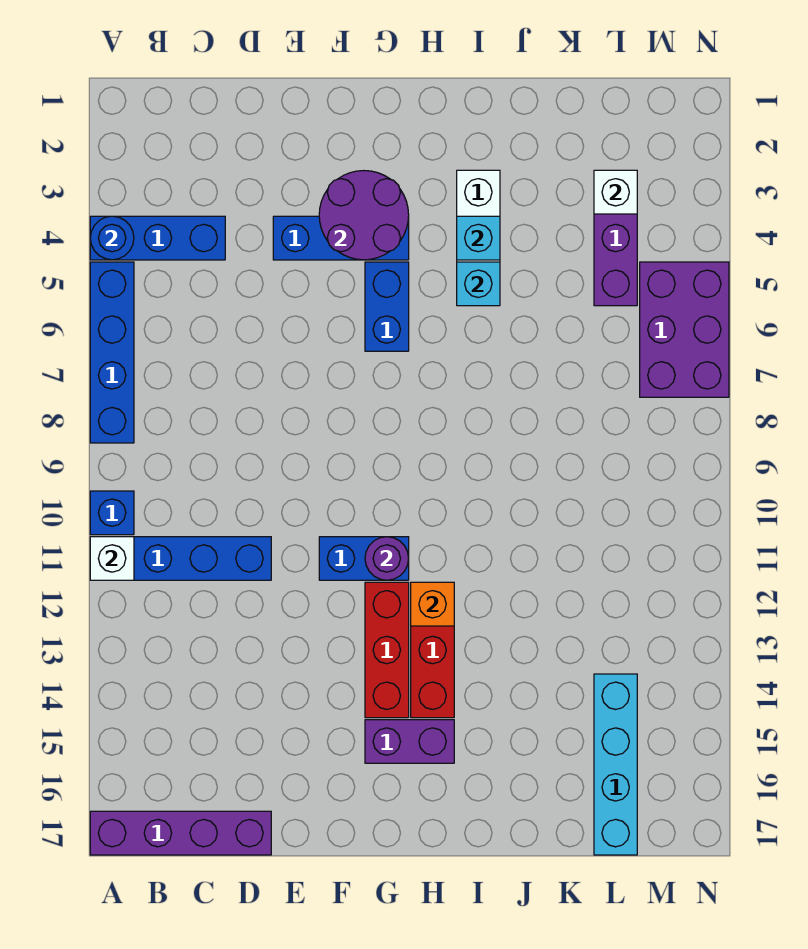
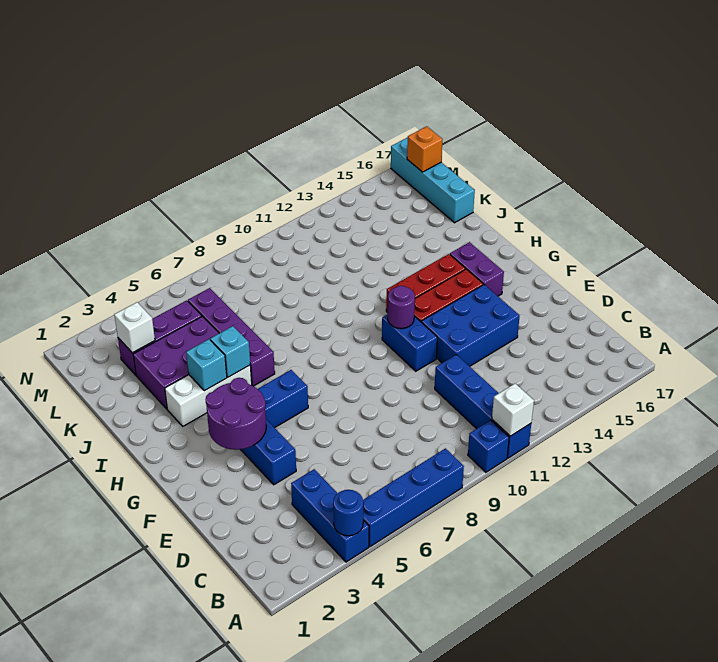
purple 1x4 brick [90,811,271,855] -> purple 1x4 brick moved to [188,288,275,386]
none -> blue 2x3 brick [421,285,520,366]
orange 1x1 brick [411,582,454,626] -> orange 1x1 brick moved to [407,126,443,172]
cyan 1x4 brick [594,674,637,855] -> cyan 1x4 brick turned to [391,137,475,223]
purple 2x3 brick [640,262,729,397] -> purple 2x3 brick moved to [133,316,219,409]

